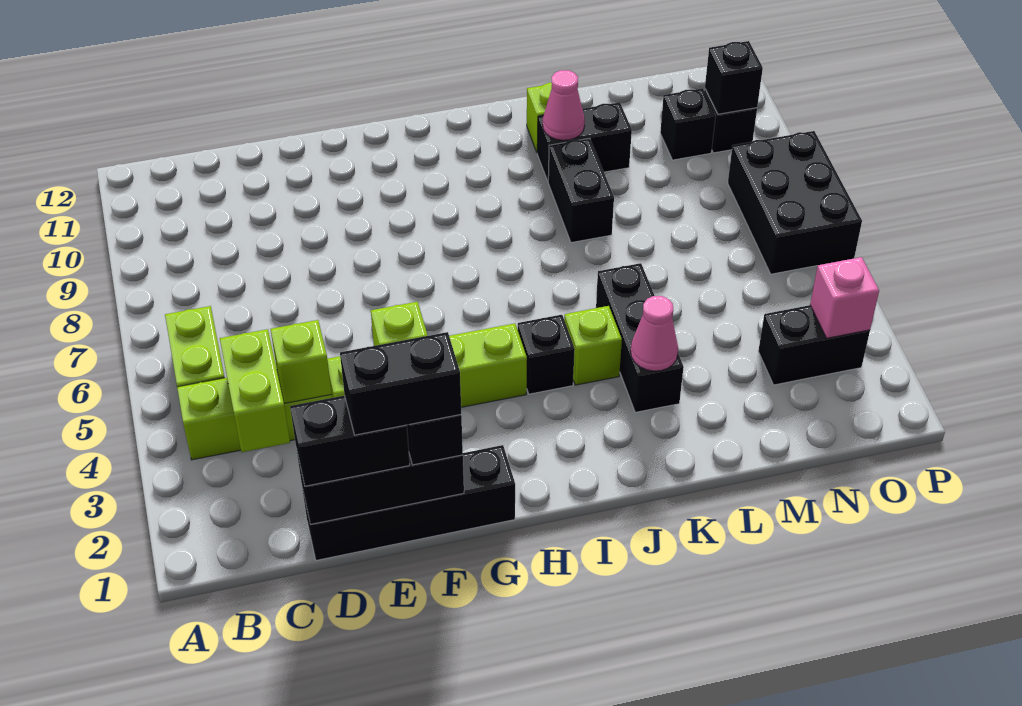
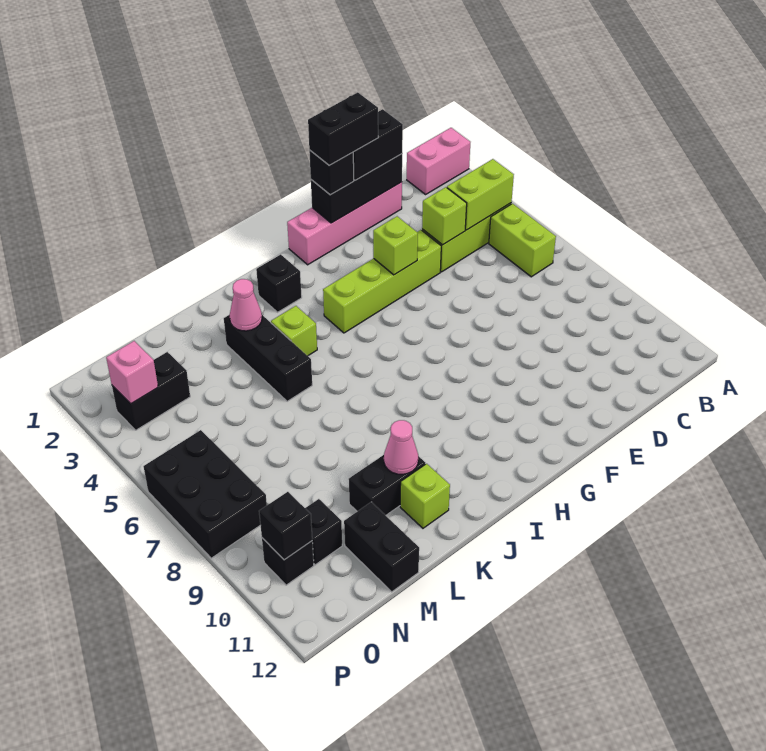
none -> pink 1x2 brick [407,128,470,194]
lime 1x2 brick [220,329,290,452] -> lime 1x2 brick turned to [447,159,514,230]
black 1x4 brick [303,445,515,560] -> pink 1x4 brick [287,182,402,265]
black 1x1 brick [518,315,575,394] -> black 1x1 brick moved to [256,255,302,312]
black 1x2 brick [548,138,614,243] -> black 1x2 brick moved to [344,502,419,592]

